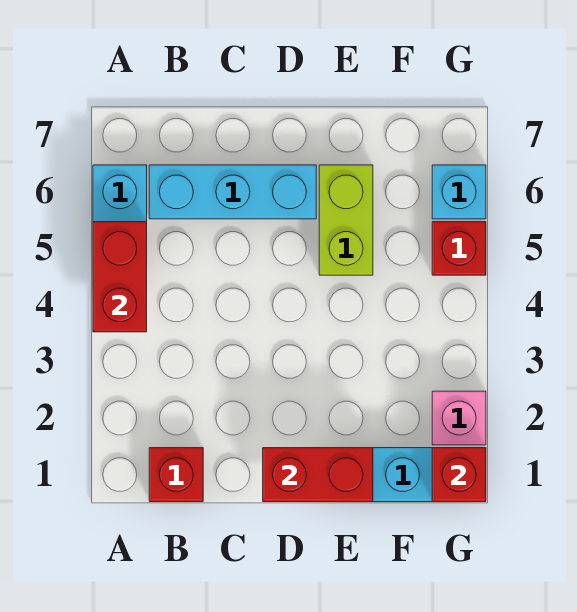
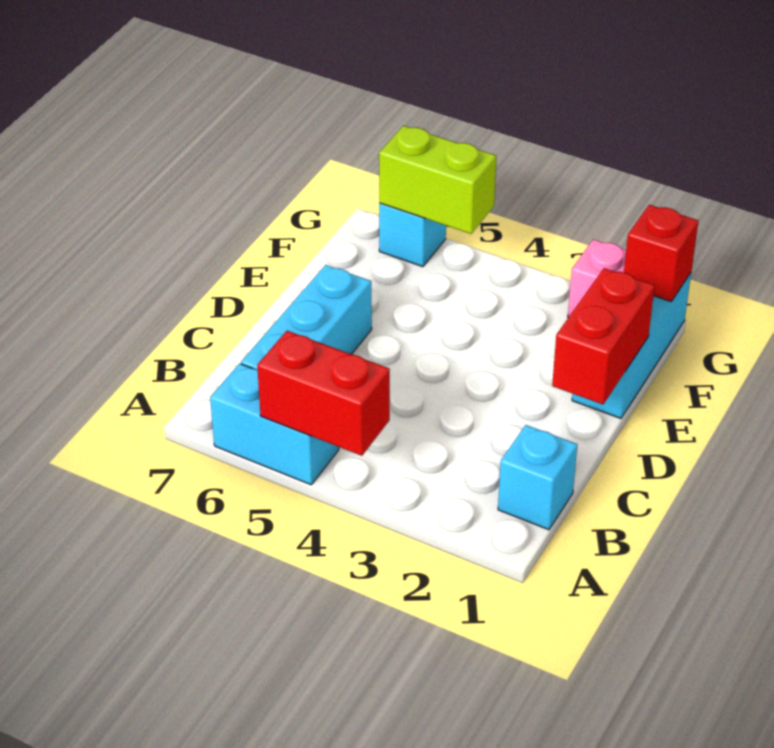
red 1x1 brick [149,448,203,502] -> cyan 1x1 brick [498,425,577,530]
lime 1x2 brick [319,165,373,275] -> lime 1x2 brick moved to [379,126,496,234]
red 1x1 brick [432,222,486,275] -> none

